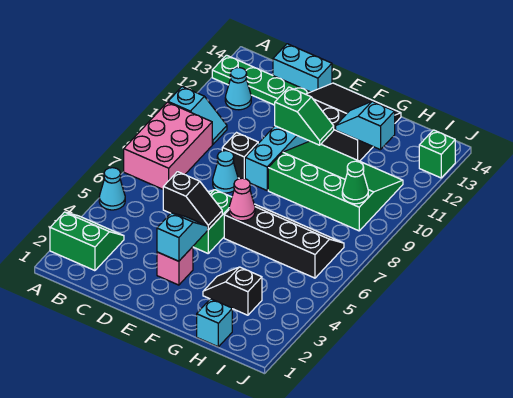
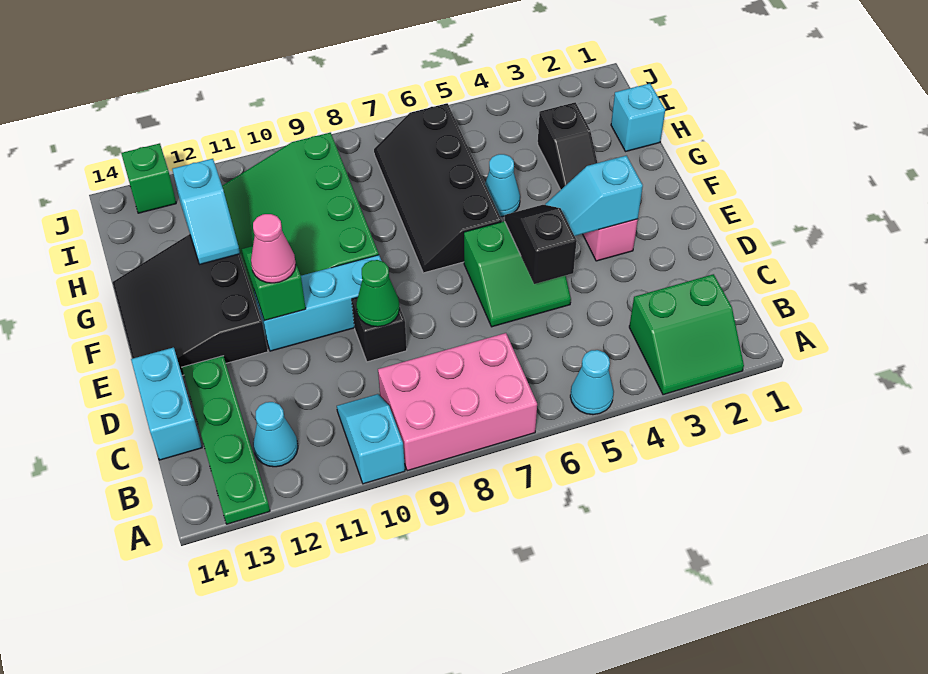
green 2x2 slope [50,212,124,271] -> green 2x2 slope turned to [629,274,744,395]
cyan 1x1 cone [213,151,238,193] -> cyan 1x1 cone moved to [485,154,520,217]
pink 1x1 cone [229,178,255,221] -> pink 1x1 cone moved to [251,214,296,283]
green 1x1 cone [342,161,368,204] -> green 1x1 cone moved to [356,260,400,327]

